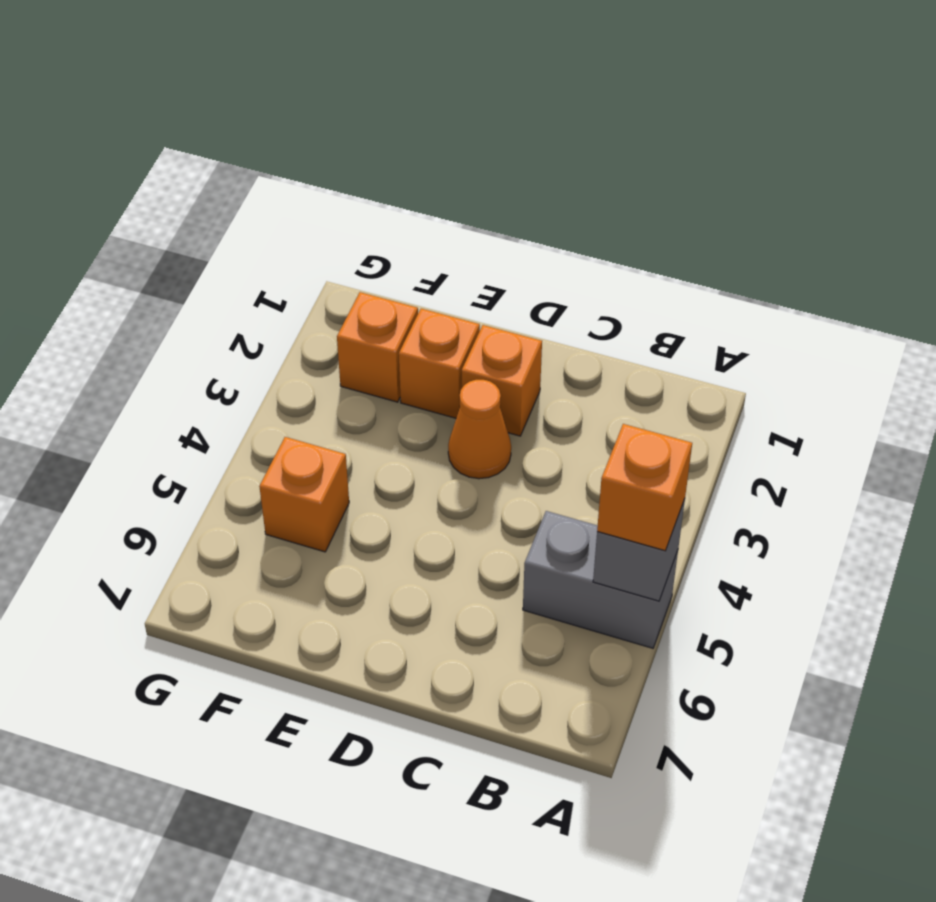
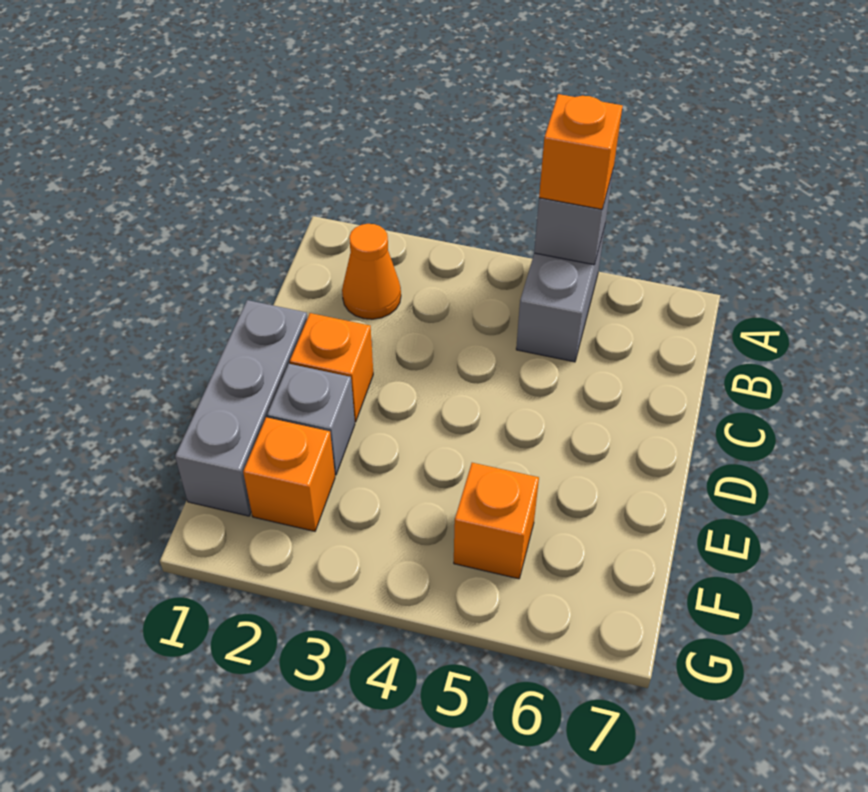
none -> grey 1x3 brick [175,300,307,516]
orange 1x1 cone [448,380,511,479] -> orange 1x1 cone moved to [342,224,401,319]
orange 1x1 brick [399,309,480,418] -> grey 1x1 brick [267,364,355,475]

